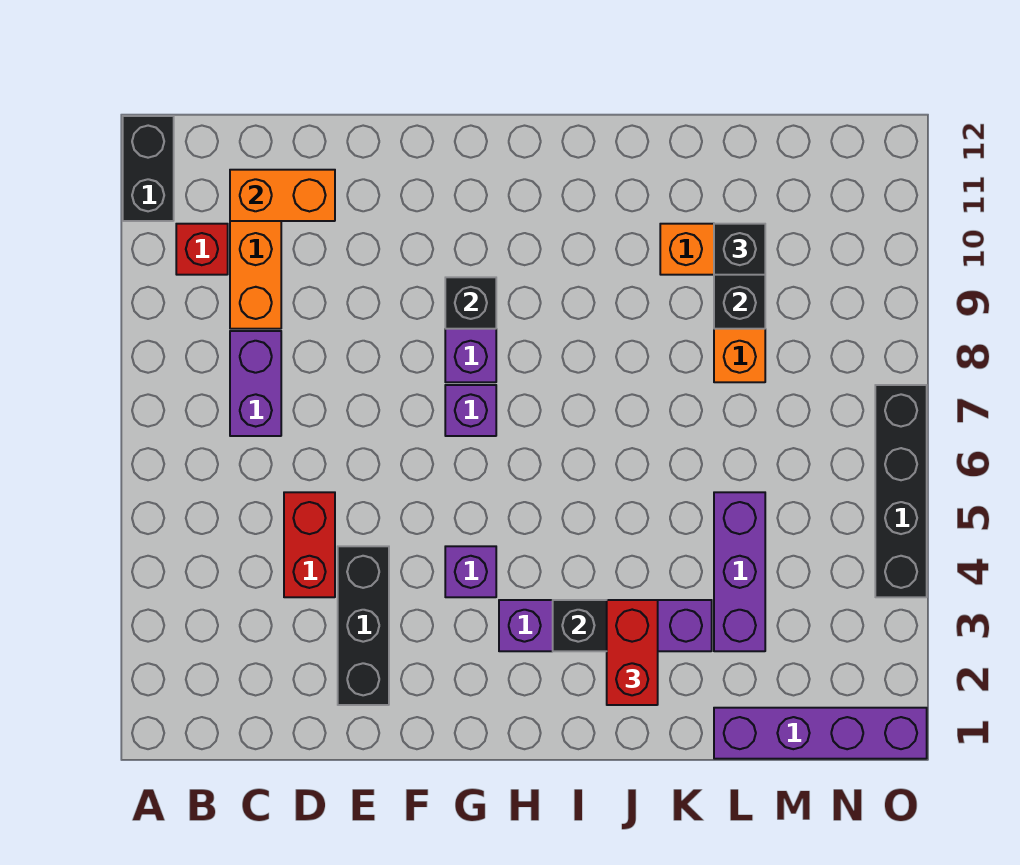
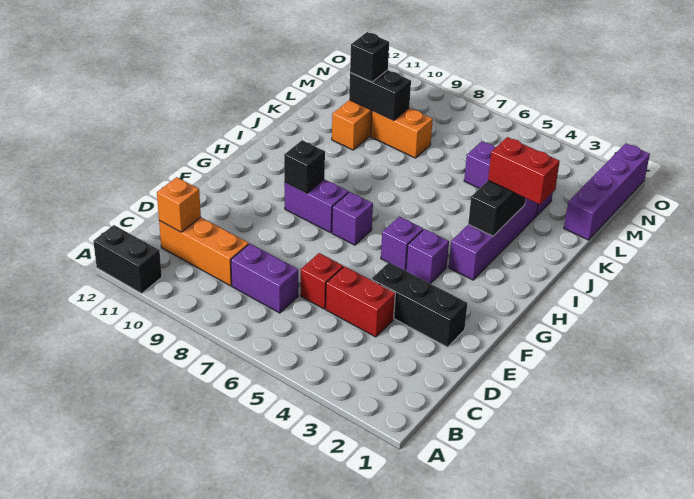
red 1x1 brick [176,224,228,275] -> red 1x1 brick moved to [301,253,343,309]
orange 1x2 brick [230,170,335,221] -> orange 1x1 brick [157,177,201,232]
none -> purple 1x1 brick [381,216,423,270]
black 1x4 brick [875,385,927,597] -> none

